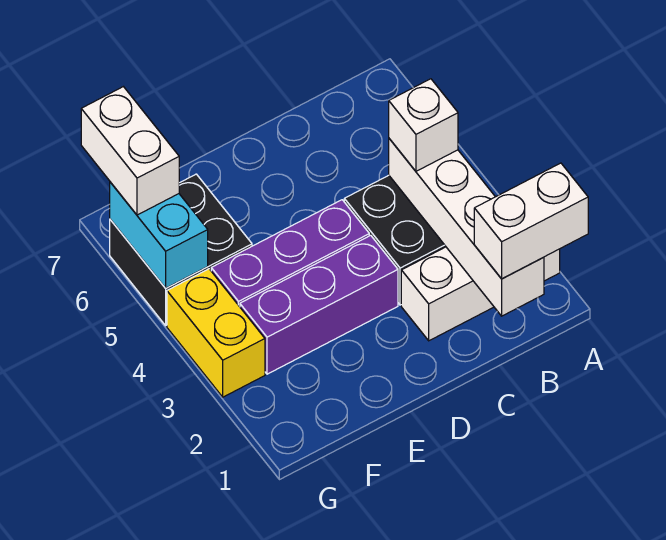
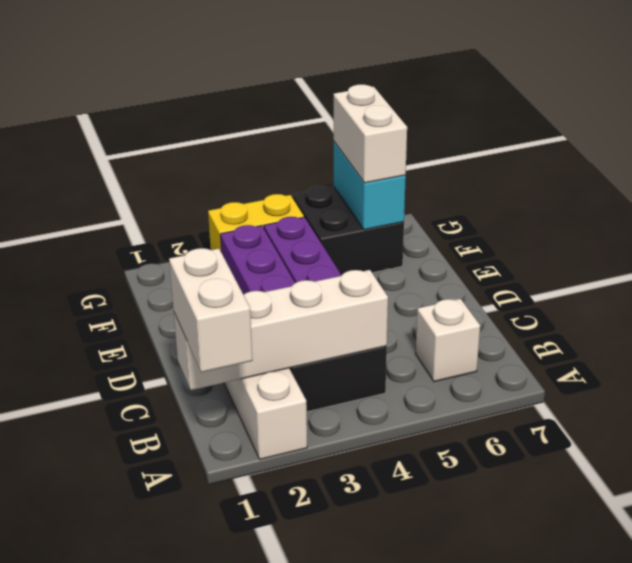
white 1x1 brick [389,79,458,171] -> white 1x1 brick moved to [416,299,480,382]
cyan 1x2 brick [110,182,208,288] -> cyan 1x2 brick turned to [334,142,406,230]
white 1x2 brick [81,87,179,215] -> white 1x2 brick turned to [334,84,407,183]

